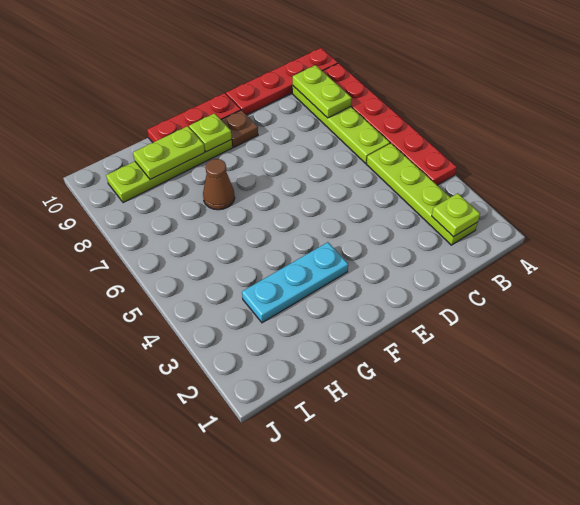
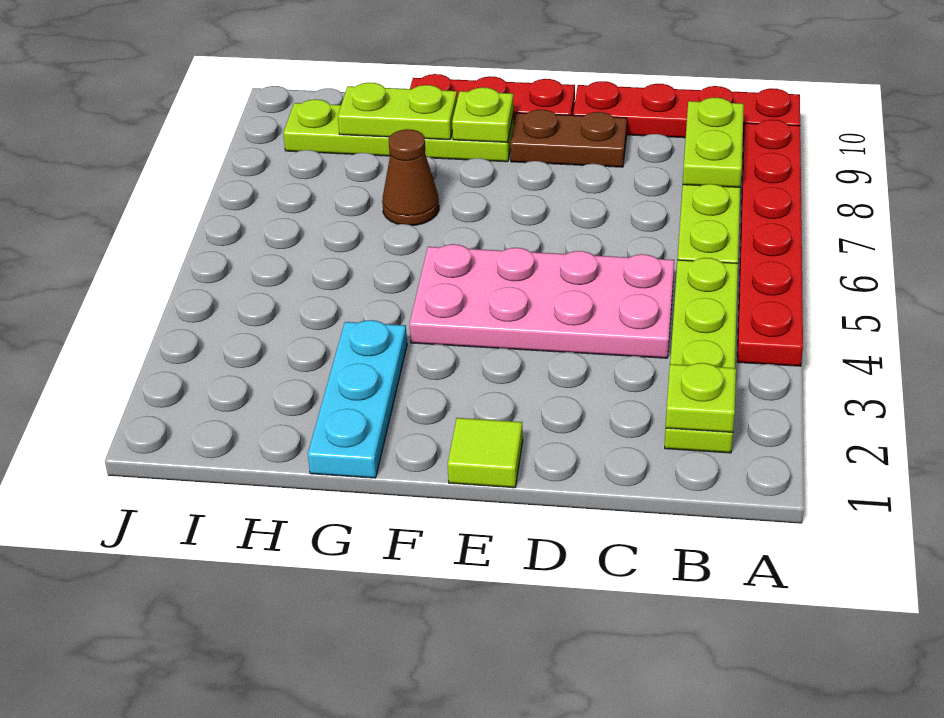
none -> pink 2x4 plate [410,244,674,358]
none -> lime 1x1 tile [448,418,523,488]
brown 1x1 plate [222,110,258,147] -> brown 1x2 plate [510,109,627,167]
cyan 1x3 plate [242,242,348,323] -> cyan 1x3 plate turned to [308,320,407,478]

